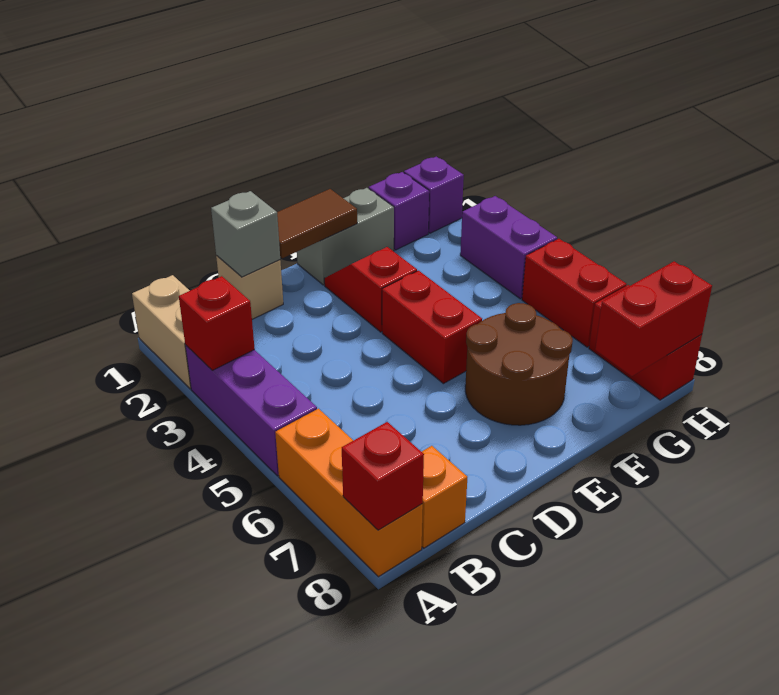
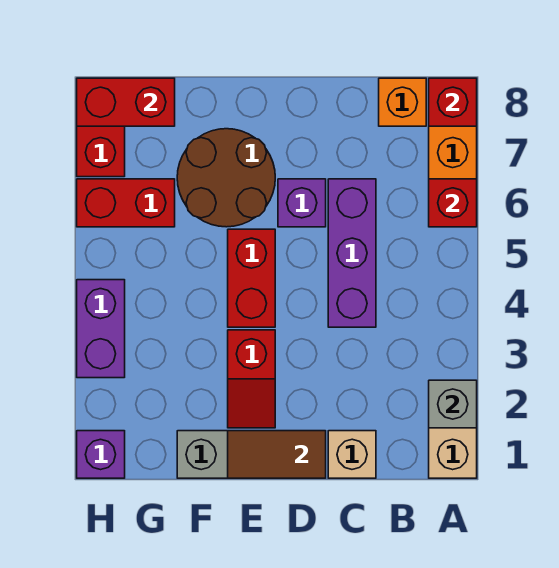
purple 1x3 brick [185,345,317,476] -> purple 1x3 brick moved to [328,179,376,327]
red 1x1 brick [179,276,255,370] -> red 1x1 brick moved to [429,179,477,227]
grey 1x1 brick [211,191,280,277] -> grey 1x1 brick moved to [429,380,477,428]
purple 1x1 brick [369,172,429,250] -> purple 1x1 brick moved to [278,179,326,227]
red 1x2 brick [522,239,627,347] -> red 1x2 brick turned to [77,179,175,227]

